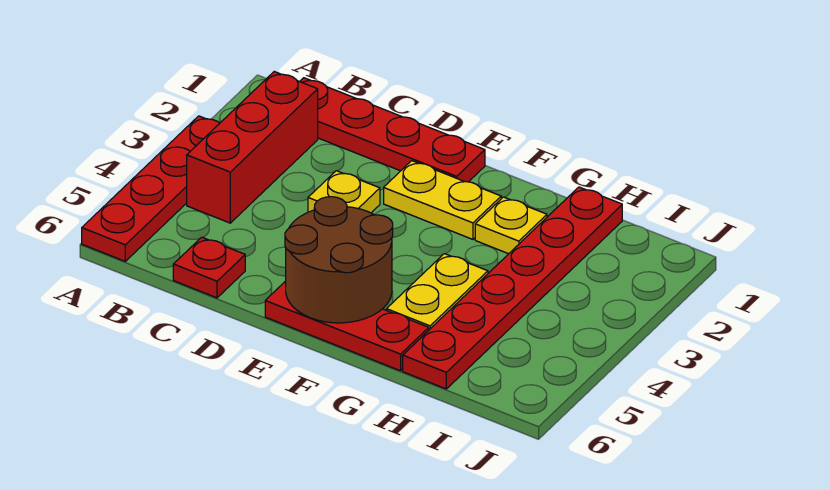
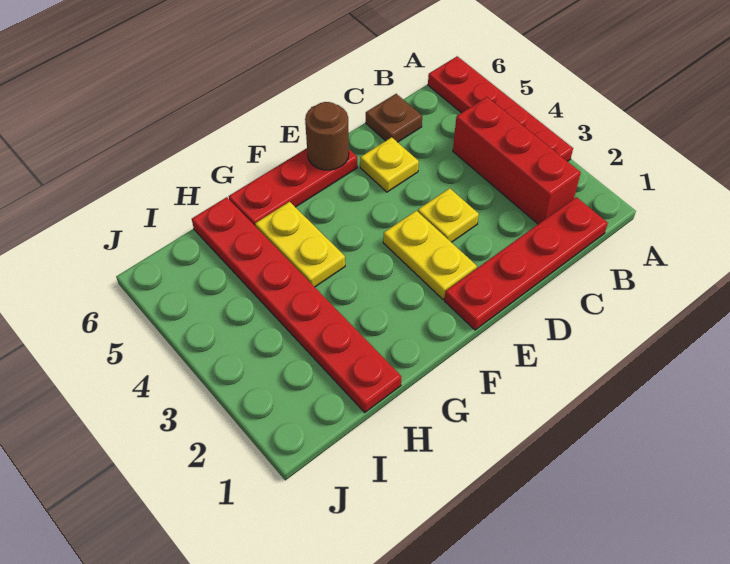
red 1x1 plate [173,237,245,298] -> brown 1x1 plate [366,94,422,142]
yellow 1x2 plate [384,161,501,239] -> yellow 1x2 plate turned to [383,211,477,299]
brown 2x2 round brick [285,197,393,323] -> brown 1x1 round brick [305,102,349,170]
yellow 1x1 plate [475,197,547,254] -> yellow 1x1 plate moved to [360,137,419,192]

